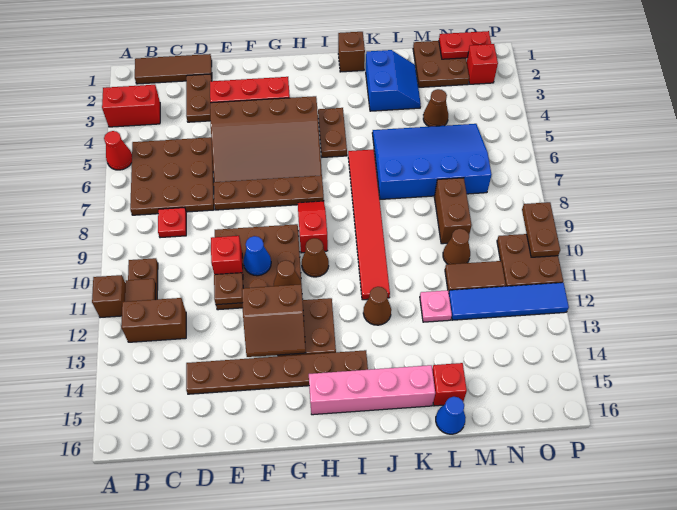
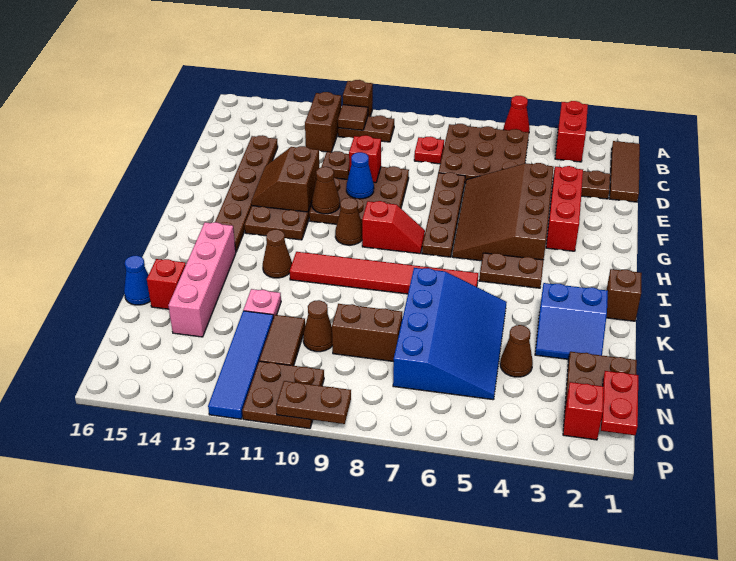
pink 1x4 brick [309,365,435,415] -> pink 1x4 brick moved to [168,222,236,337]

